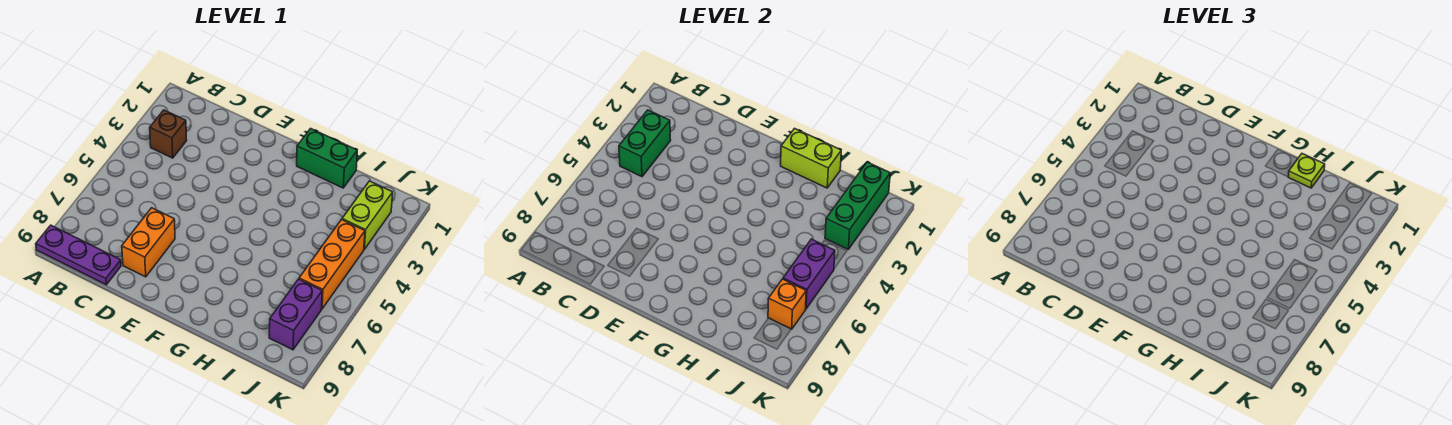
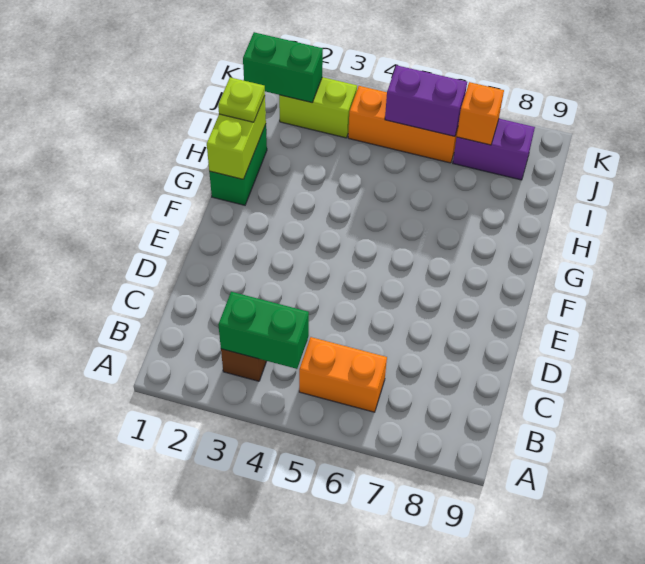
purple 1x3 plate [36,225,121,285] -> none
orange 1x2 brick [122,208,175,277] -> orange 1x2 brick moved to [299,337,387,412]
green 1x3 brick [825,162,890,249] -> green 1x2 brick [243,32,323,103]

